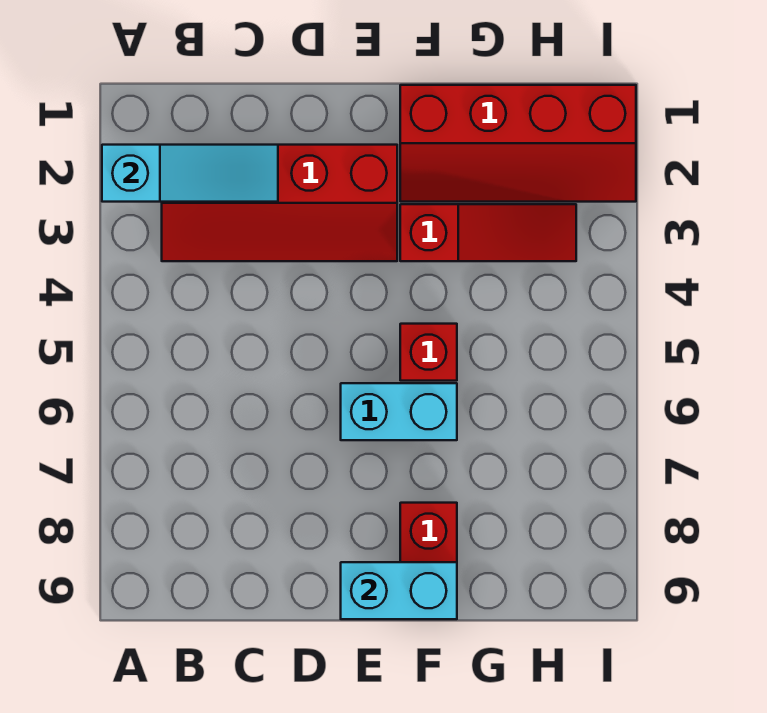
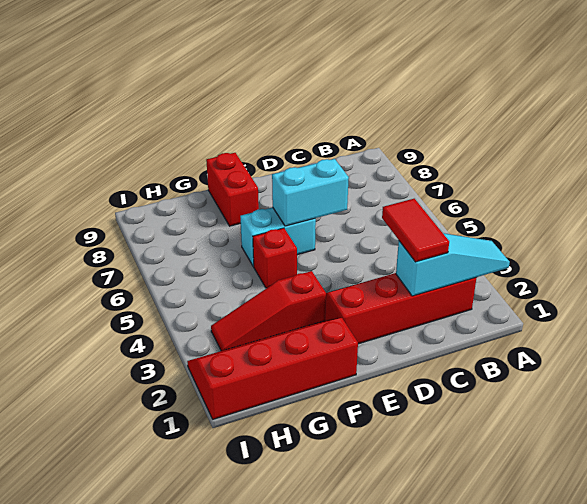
cyan 1x3 slope [102,145,278,202] -> cyan 1x3 slope turned to [396,233,510,296]
none -> red 1x2 tile [382,199,449,262]
cyan 1x2 brick [341,562,457,619] -> cyan 1x2 brick moved to [272,159,349,226]

